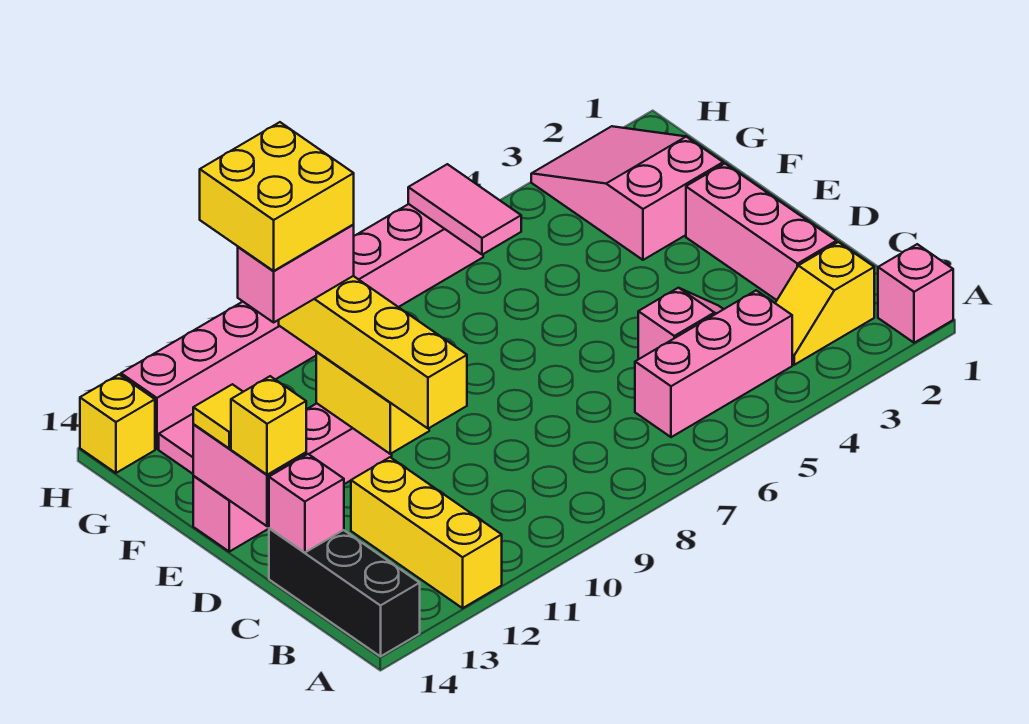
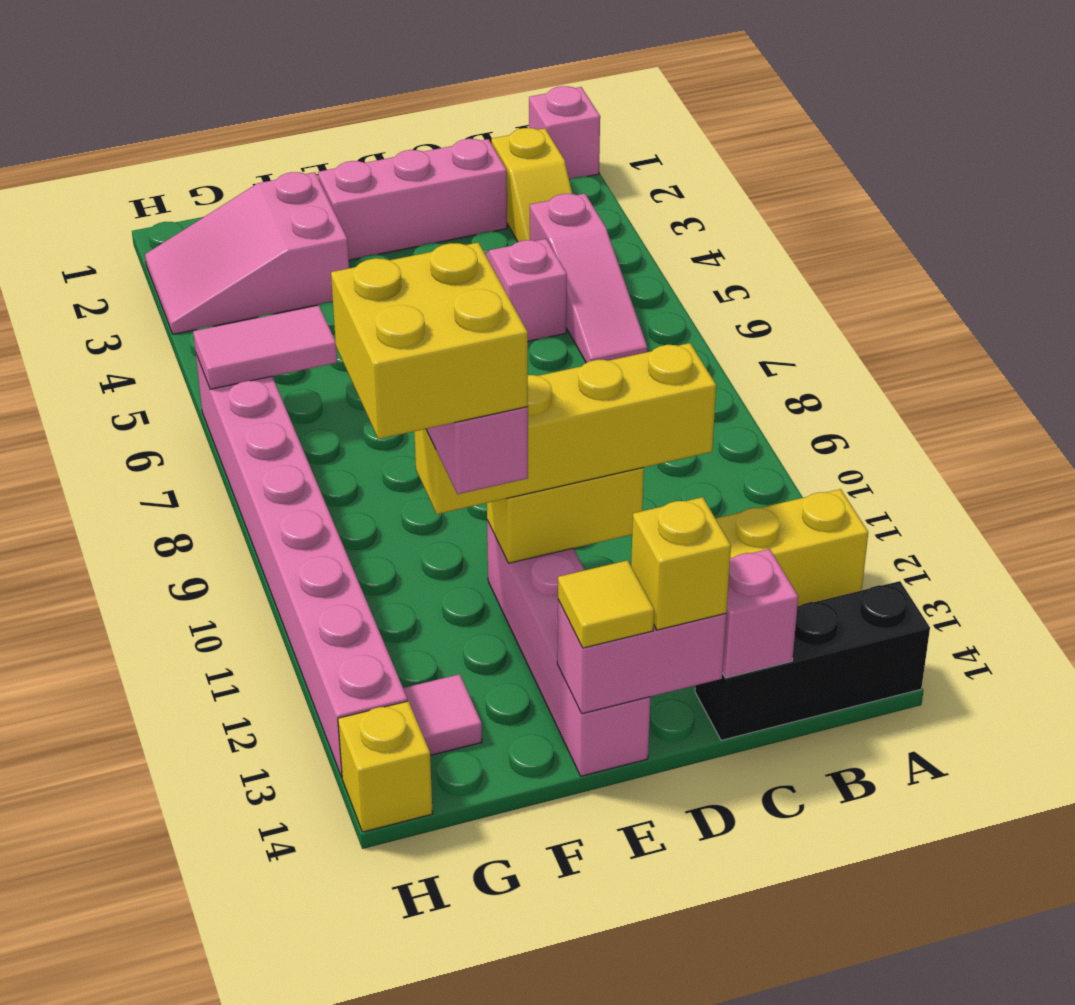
pink 1x3 brick [635,290,792,437] -> pink 1x3 slope [530,194,647,363]

